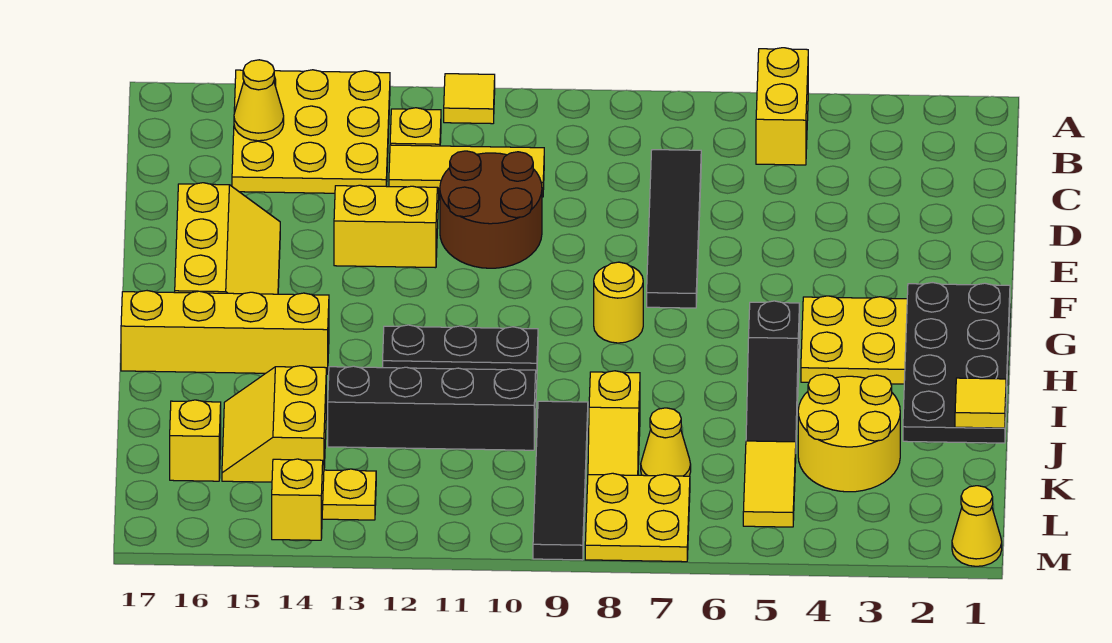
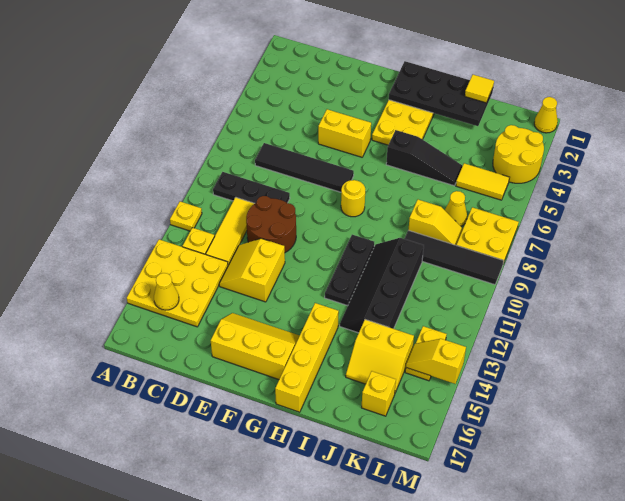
yellow 1x2 brick [756,48,808,165] -> yellow 1x2 brick moved to [318,109,371,157]
yellow 1x1 tile [444,74,495,124] -> yellow 1x1 plate [170,201,202,231]
none -> black 1x3 plate [213,172,290,203]
yellow 2x2 round brick [798,374,900,492] -> yellow 2x2 round brick moved to [493,125,544,183]

